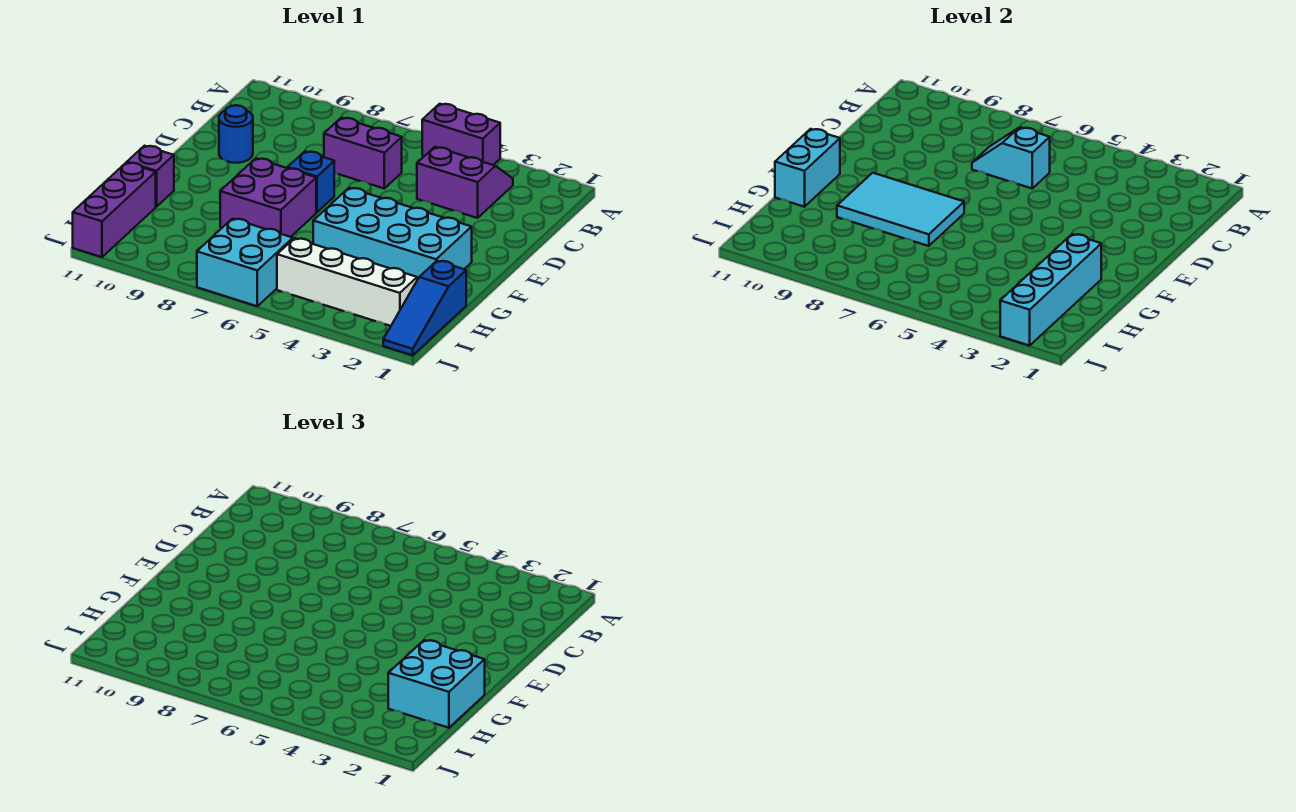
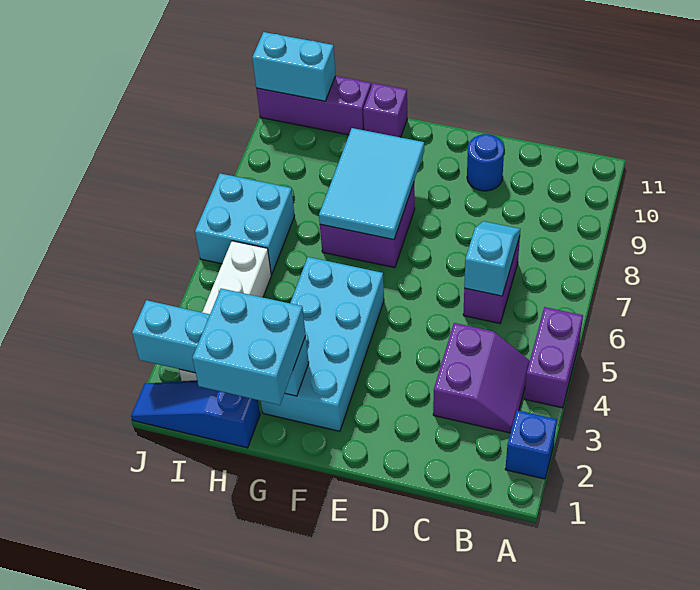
blue 1x1 brick [288,151,334,212] -> blue 1x1 brick moved to [505,410,557,479]
cyan 1x2 brick [775,129,840,207] -> cyan 1x2 brick moved to [252,32,336,101]

